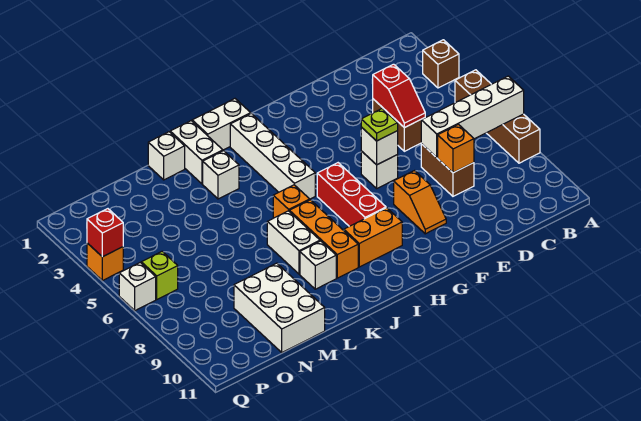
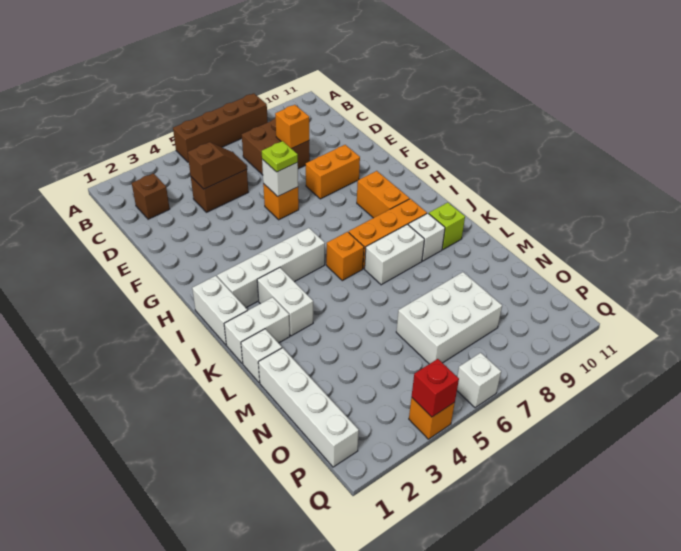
brown 1x1 brick [423,40,459,88] -> brown 1x1 brick moved to [132,173,170,219]
white 1x4 brick [421,76,524,158] -> white 1x4 brick moved to [258,348,359,467]
red 1x2 slope [372,64,425,128] -> brown 1x2 slope [188,142,247,189]
brown 1x2 brick [421,144,474,196] -> brown 2x2 brick [242,119,310,175]
white 1x1 brick [361,151,398,188] -> orange 1x1 brick [263,184,299,220]
orange 1x2 slope [394,171,446,234] -> orange 1x2 brick [306,145,360,199]
red 1x3 brick [317,163,386,226] -> none
white 1x1 brick [203,151,239,199] -> white 1x2 brick [257,268,313,336]
white 2x3 brick [234,263,325,352] -> white 2x3 brick moved to [396,272,502,364]
lime 1x1 brick [141,251,178,299] -> lime 1x1 brick moved to [429,203,465,250]

